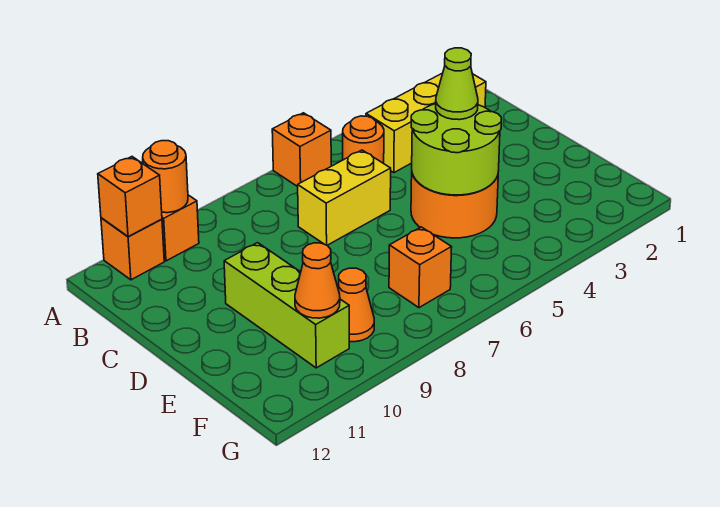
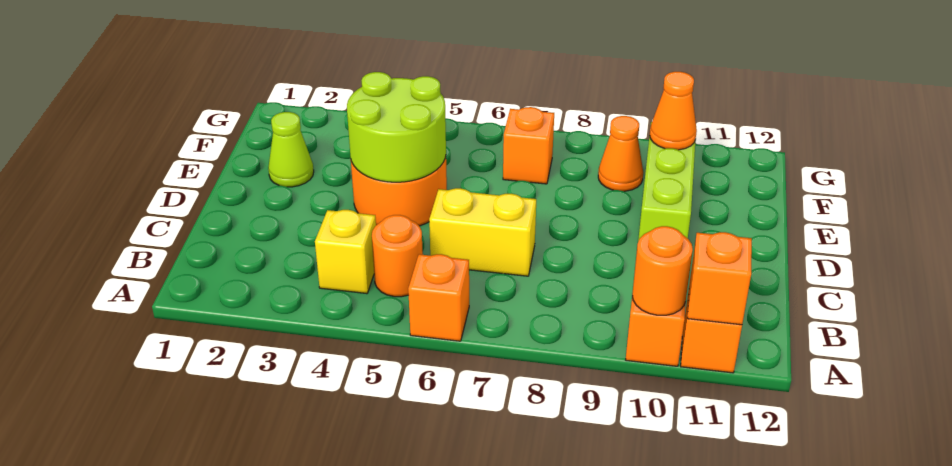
yellow 1x3 brick [366,73,486,173] -> yellow 1x1 brick [315,210,376,294]
lime 1x1 cone [436,48,478,120] -> lime 1x1 cone moved to [268,112,314,187]

